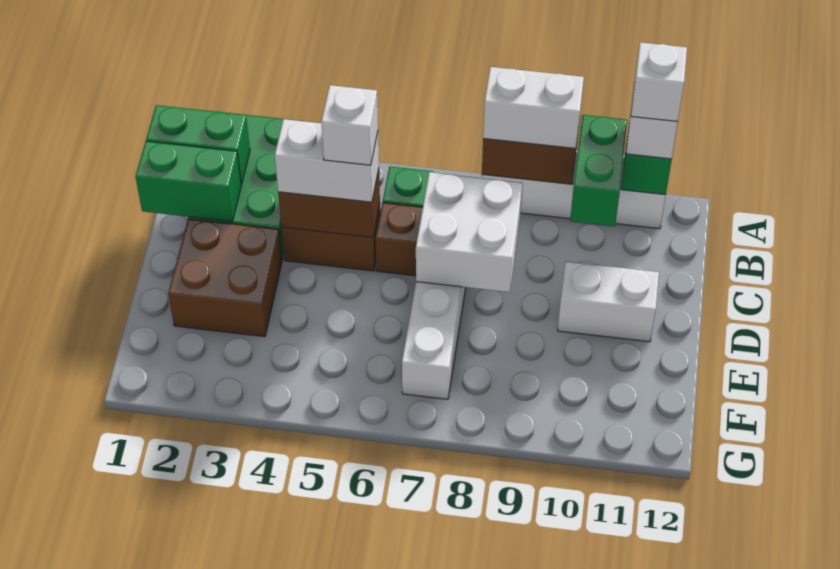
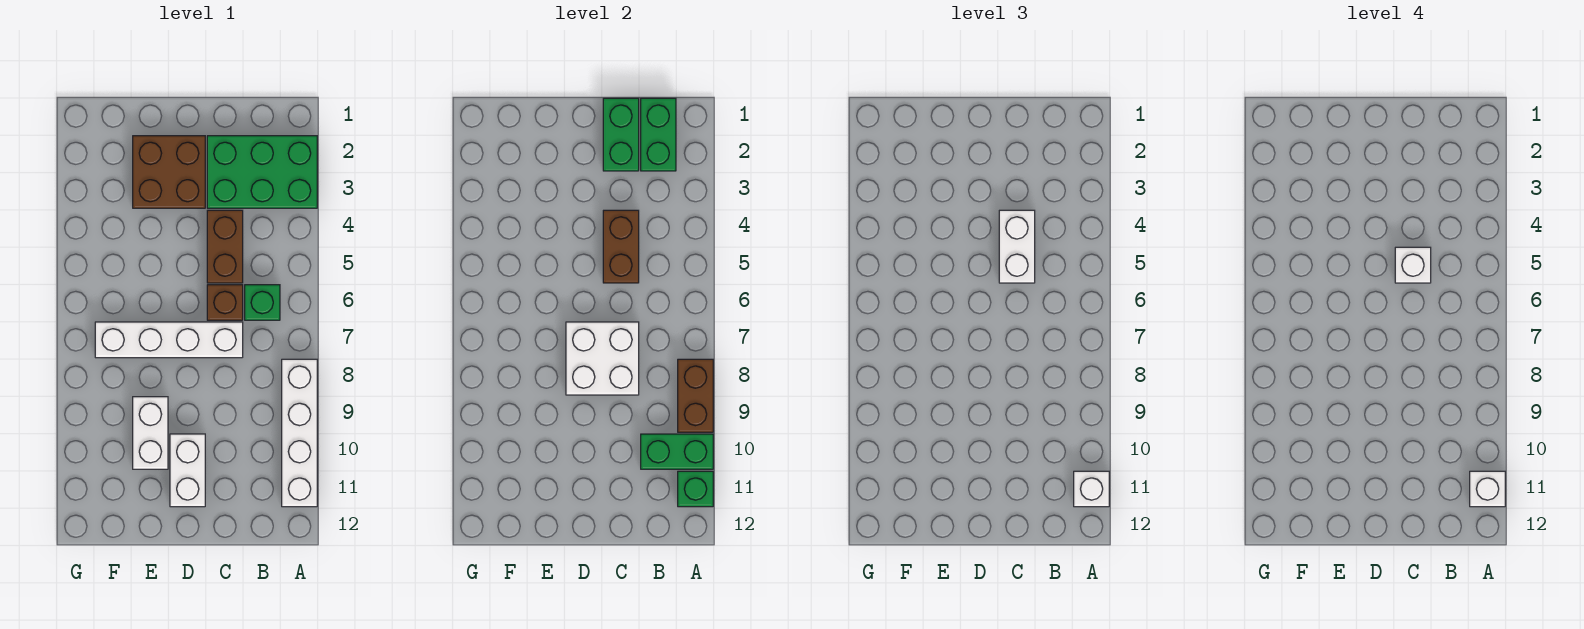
white 1x2 brick [483,67,584,149] -> white 1x2 brick moved to [133,397,168,469]

